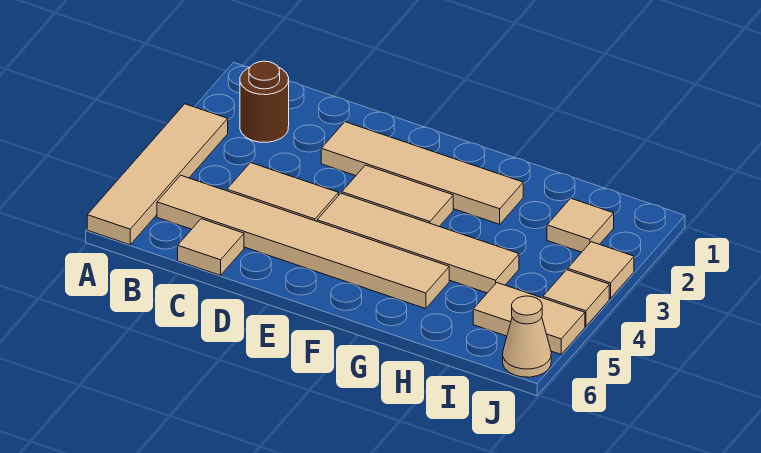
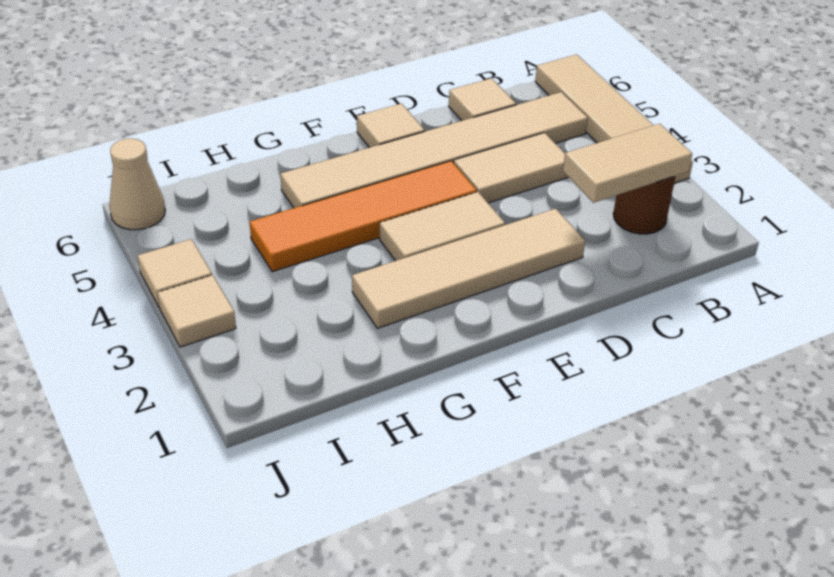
tan 1x4 tile [317,193,519,293] -> orange 1x4 tile [250,161,477,272]
tan 1x1 tile [547,198,614,252] -> tan 1x1 tile moved to [357,103,425,148]
tan 1x2 tile [473,283,585,354] -> tan 1x2 tile moved to [563,124,692,203]

